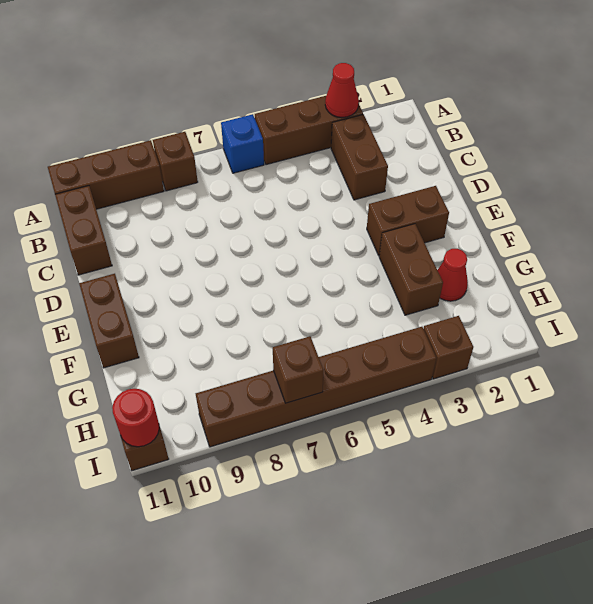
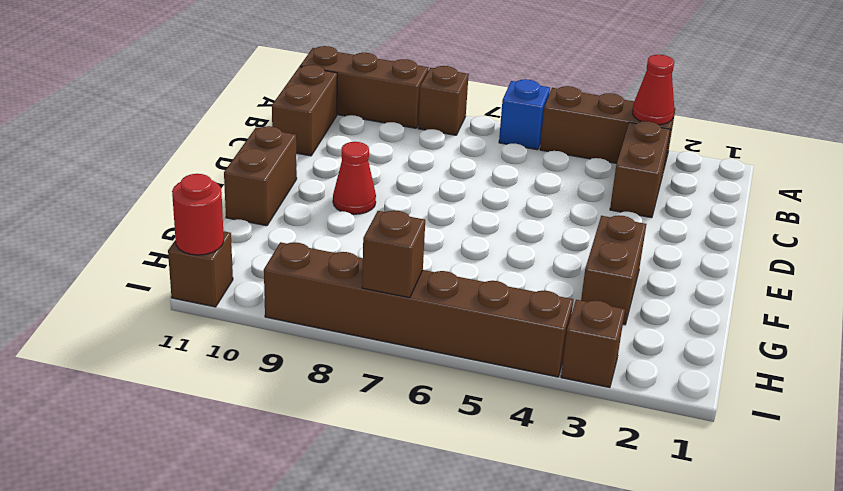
brown 1x2 brick [367,186,449,255] -> none
red 1x1 cone [438,249,468,301] -> red 1x1 cone moved to [333,142,376,214]

